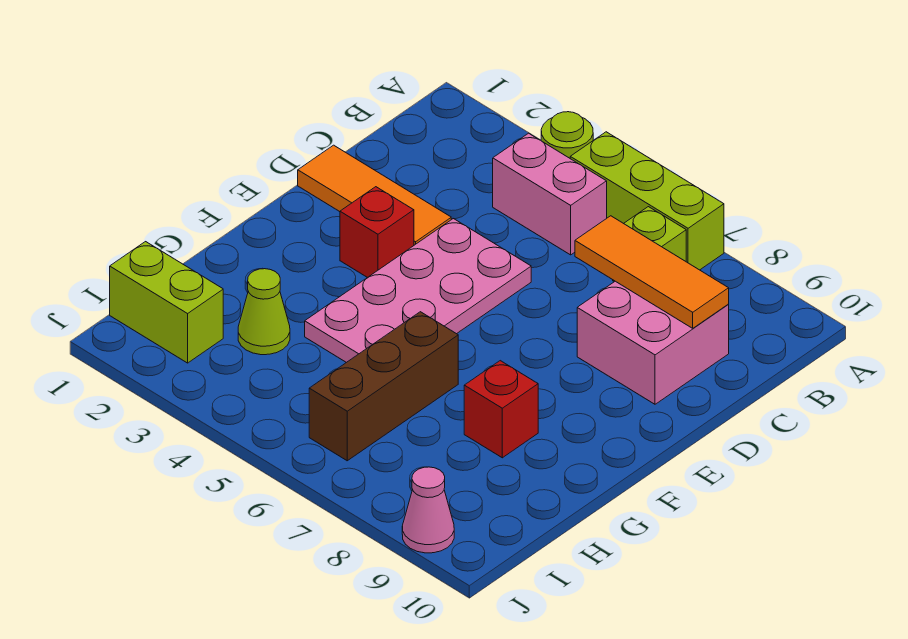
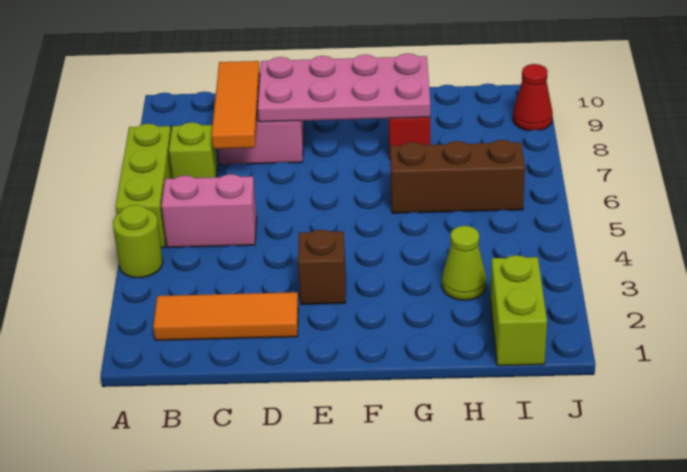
pink 1x2 brick [493,133,607,255] -> pink 1x2 brick turned to [161,174,257,248]
orange 1x3 tile [298,145,451,245] -> orange 1x3 tile turned to [153,292,298,340]
pink 2x4 plate [305,219,531,363] -> pink 2x4 plate moved to [258,53,430,122]
red 1x1 brick [340,187,414,278] -> brown 1x1 brick [298,230,346,304]
pink 1x1 cone [402,467,454,553] -> red 1x1 cone [513,64,553,131]

